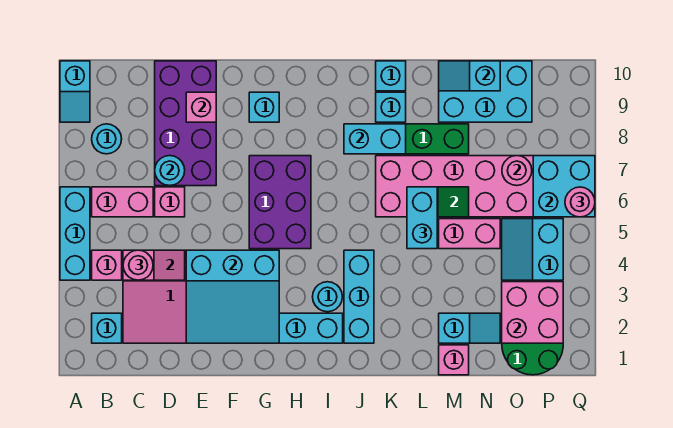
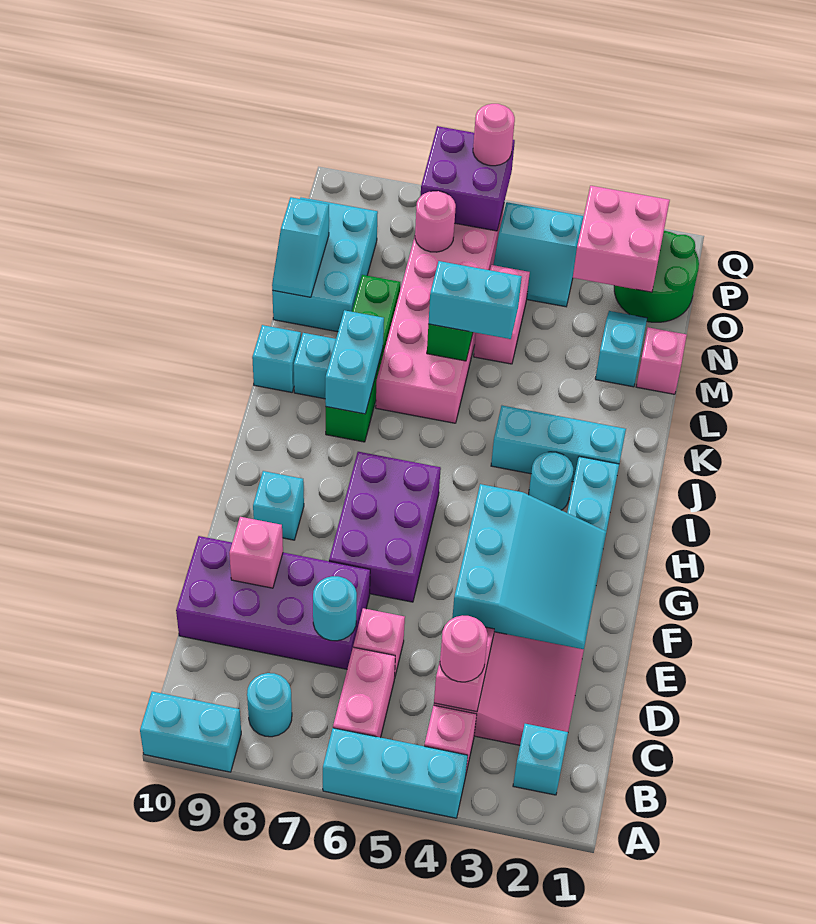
cyan 1x2 slope [60,61,90,122] -> cyan 1x2 brick [140,692,241,772]
purple 2x3 brick [249,156,311,249] -> purple 2x3 brick turned to [329,452,441,602]
cyan 2x2 brick [533,156,595,217] -> purple 2x2 brick [421,126,515,231]

